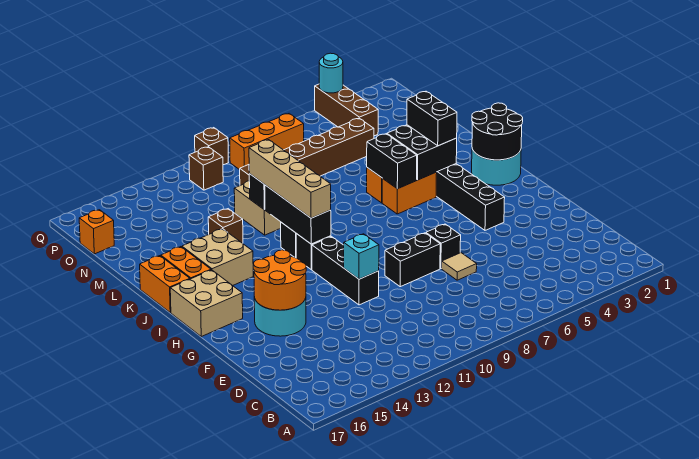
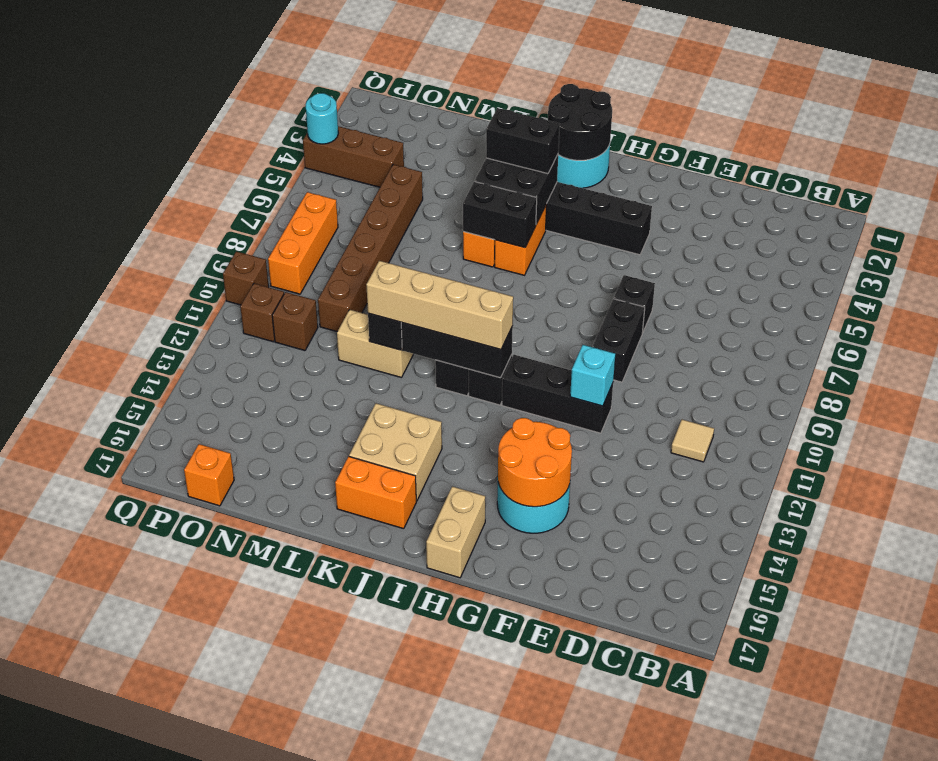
tan 1x1 tile [442,253,477,280] -> tan 1x1 tile moved to [671,420,714,462]
tan 2x2 brick [170,270,243,337] -> tan 1x2 brick [426,486,485,578]
orange 1x2 brick [140,256,190,312] -> none
brown 1x1 brick [208,209,243,243] -> brown 1x1 brick moved to [272,292,318,351]

